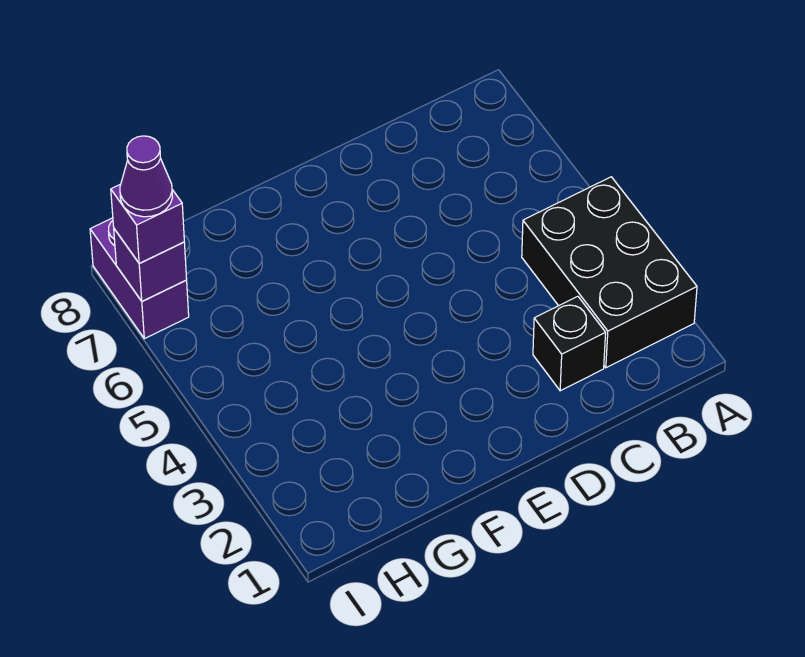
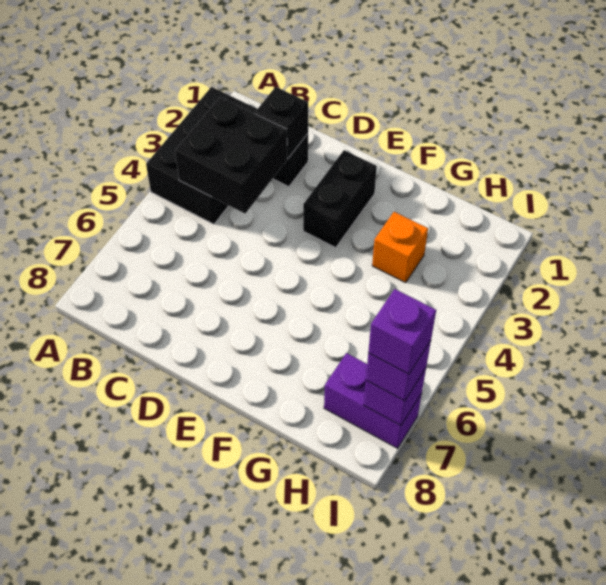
none -> black 2x2 brick [175,97,288,213]
none -> black 1x1 brick [255,87,308,158]
none -> black 1x2 brick [303,150,377,248]
none -> orange 1x1 brick [372,212,428,283]
purple 1x2 brick [90,218,189,339] -> purple 1x2 brick turned to [324,353,422,448]
purple 1x1 cone [120,136,173,217] -> purple 1x1 brick [368,289,436,374]

